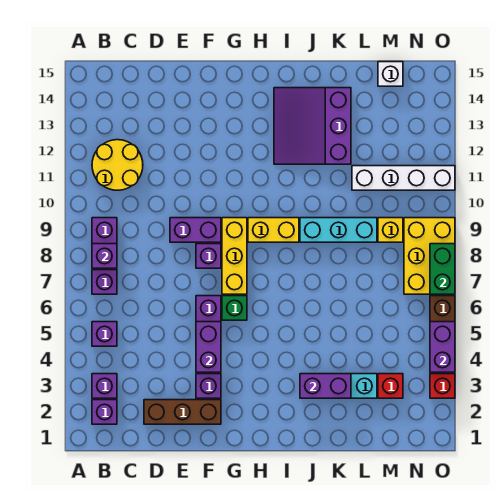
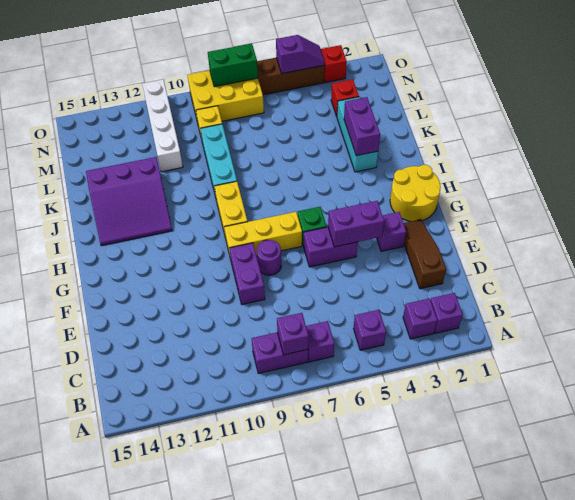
yellow 2x2 round brick [92,140,143,190] -> yellow 2x2 round brick moved to [390,165,441,221]
brown 1x3 brick [144,400,221,424] -> brown 1x3 slope [404,219,446,289]
purple 1x1 brick [196,244,221,268] -> purple 1x1 round brick [257,240,281,275]
white 1x1 brick [378,62,403,86] -> none
purple 1x2 brick [430,322,455,372] -> purple 1x2 slope [276,35,325,74]

